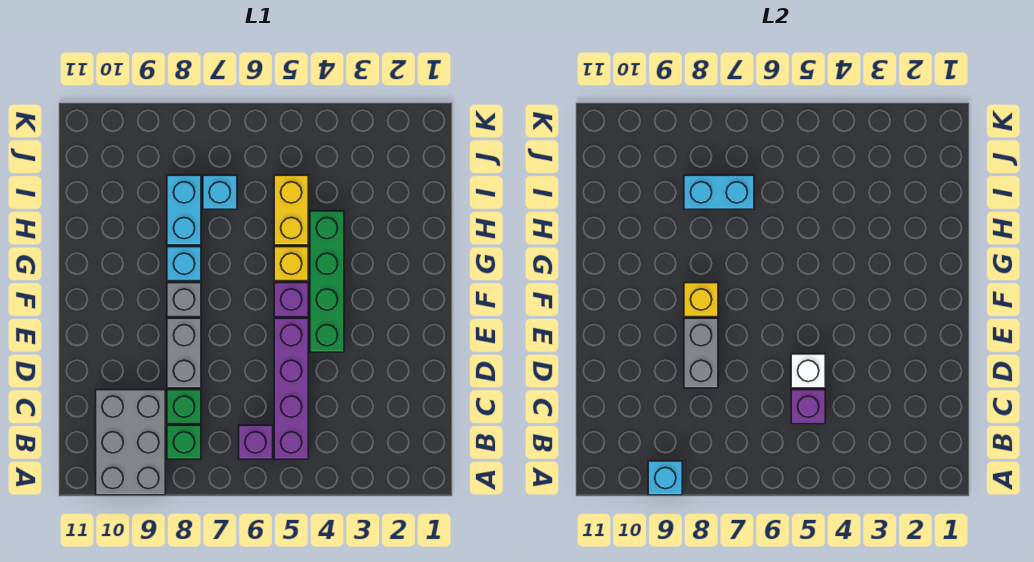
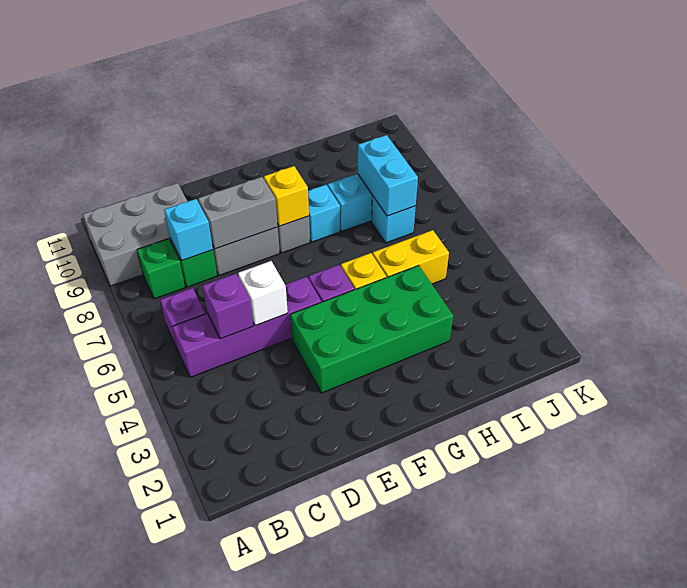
cyan 1x1 brick [648,461,682,495] -> cyan 1x1 brick moved to [164,199,213,261]
green 1x4 brick [310,211,344,352] -> green 2x4 brick [290,266,453,393]

